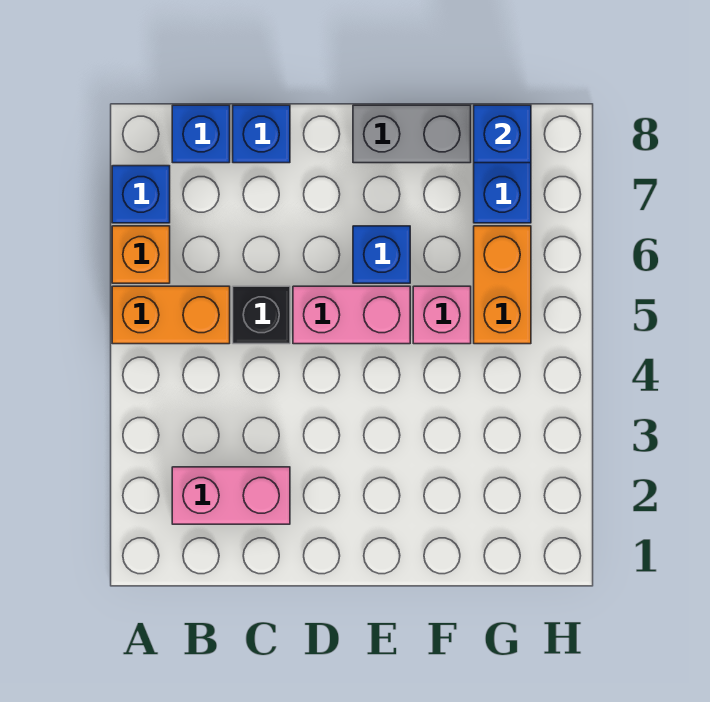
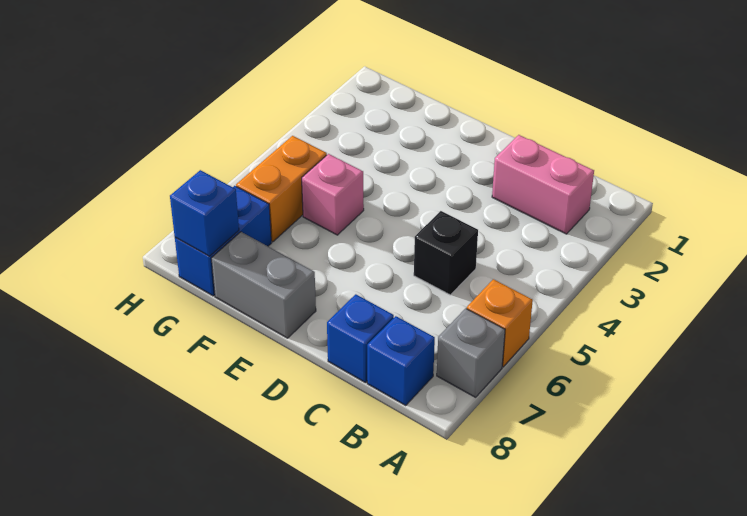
orange 1x2 brick [112,286,230,344] -> none
blue 1x1 brick [112,166,170,223] -> grey 1x1 brick [437,308,505,397]
pink 1x2 brick [293,286,410,344] -> none
blue 1x1 brick [353,226,410,283] -> none

